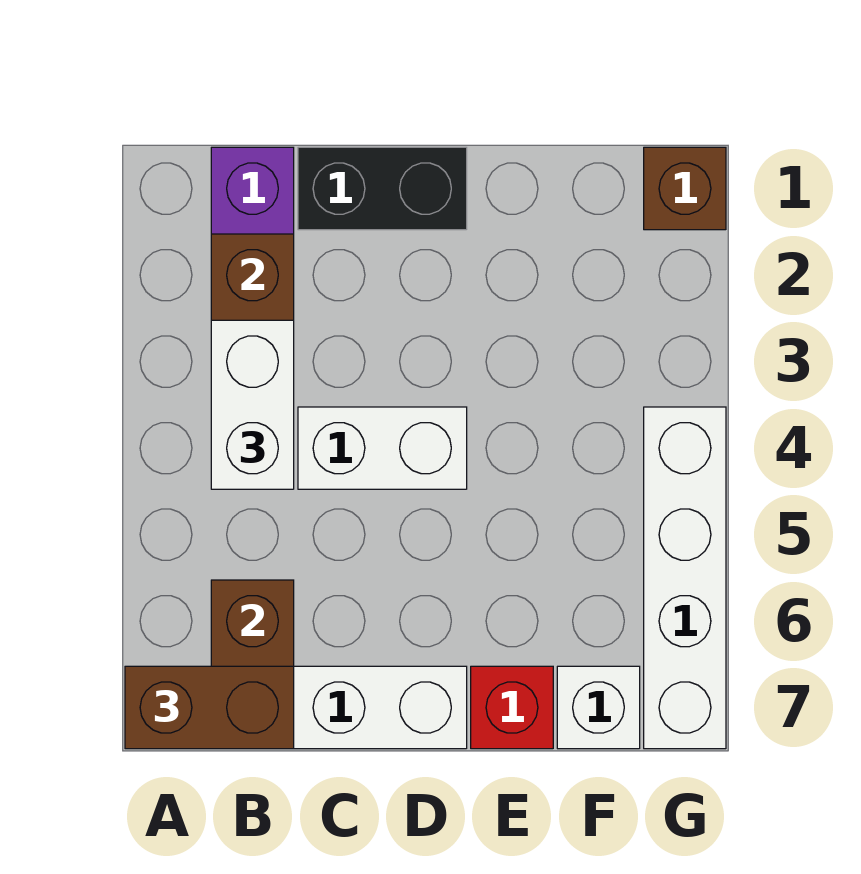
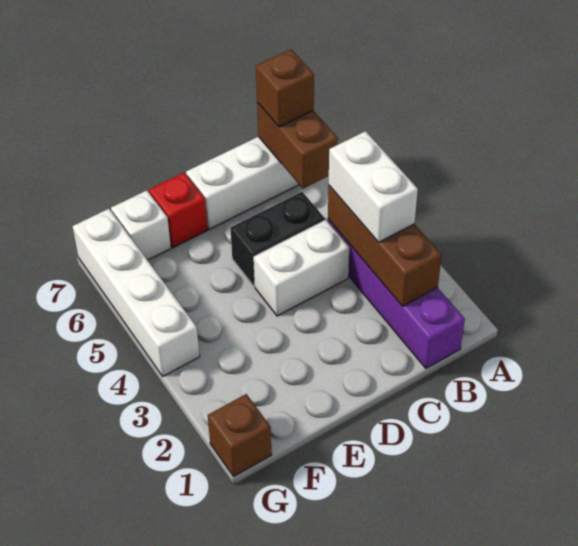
brown 1x2 brick [125,666,294,749] -> brown 1x1 brick [256,49,314,127]
black 1x2 brick [298,147,467,230] -> black 1x2 brick moved to [230,192,325,286]

